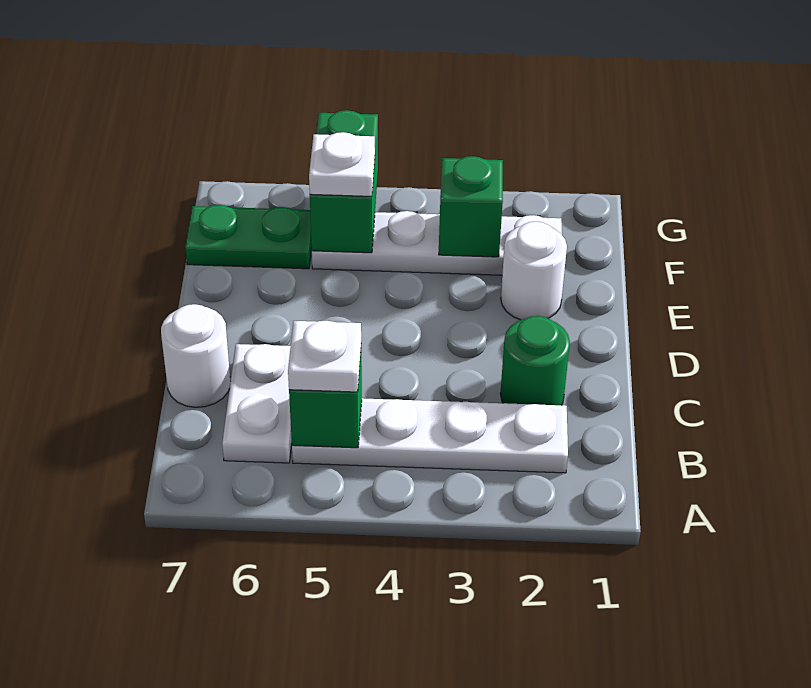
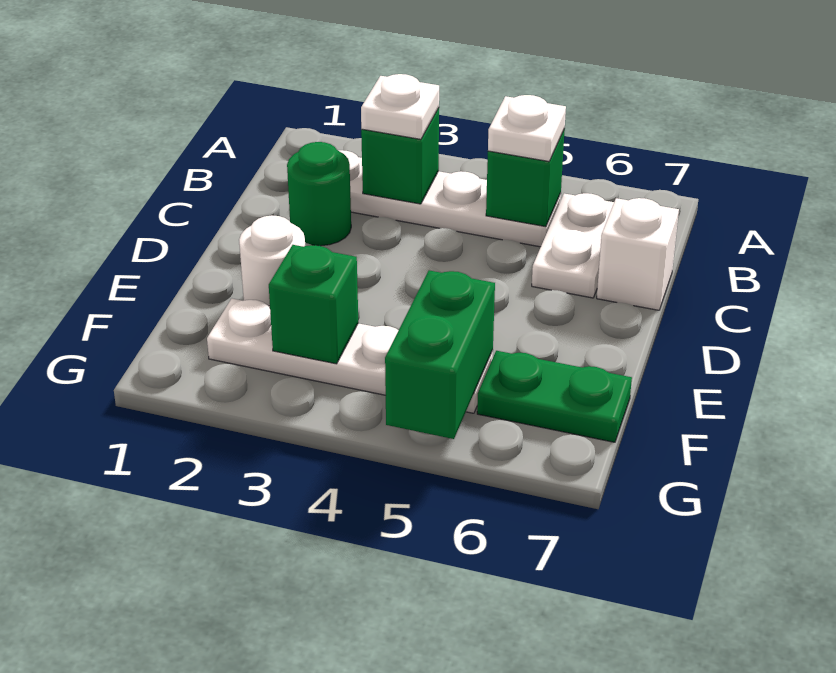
none -> green 1x1 brick [361,108,439,204]
white 1x1 round brick [161,304,231,407] -> white 1x1 brick [597,198,679,310]
white 1x1 plate [309,132,375,196] -> white 1x1 plate moved to [361,74,439,139]

